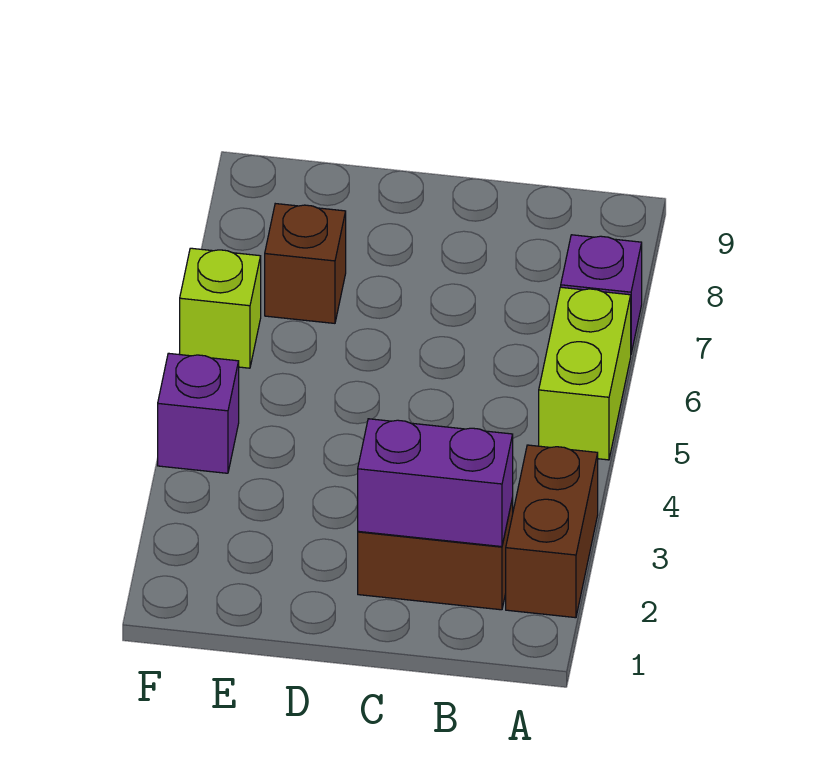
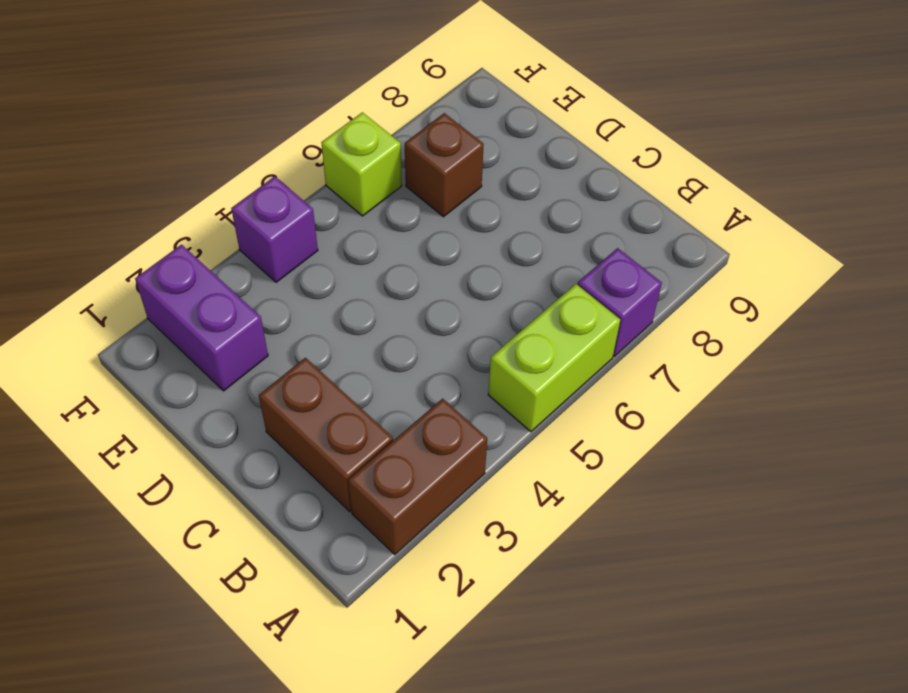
purple 1x2 brick [358,419,513,547] -> purple 1x2 brick moved to [135,245,268,391]

